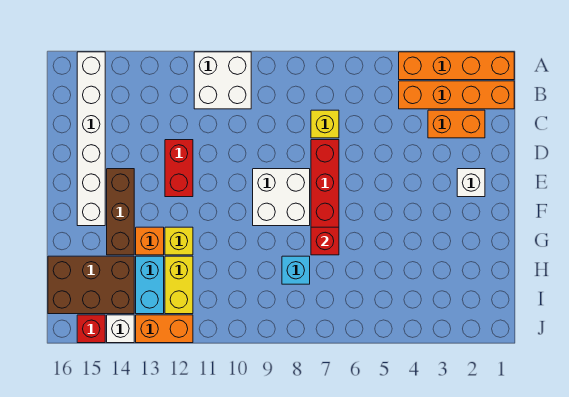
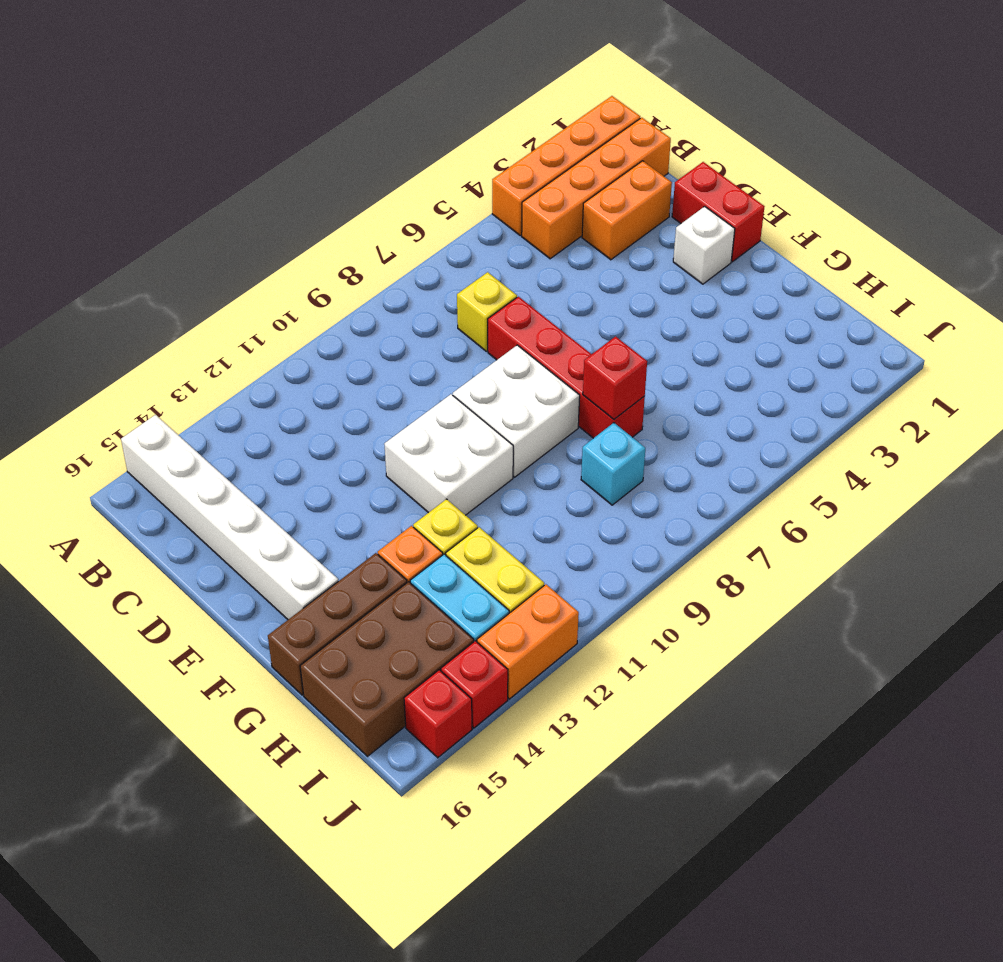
white 2x2 brick [194,52,251,109] -> white 2x2 brick moved to [384,394,513,515]
red 1x2 brick [165,140,193,197] -> red 1x2 brick moved to [672,162,765,262]
brown 1x3 brick [107,169,134,255] -> brown 1x3 brick turned to [268,553,407,695]
white 1x1 brick [107,315,134,343] -> red 1x1 brick [441,641,508,728]

